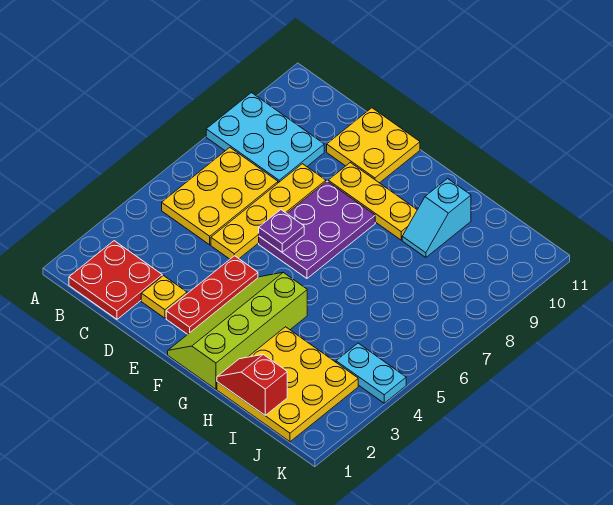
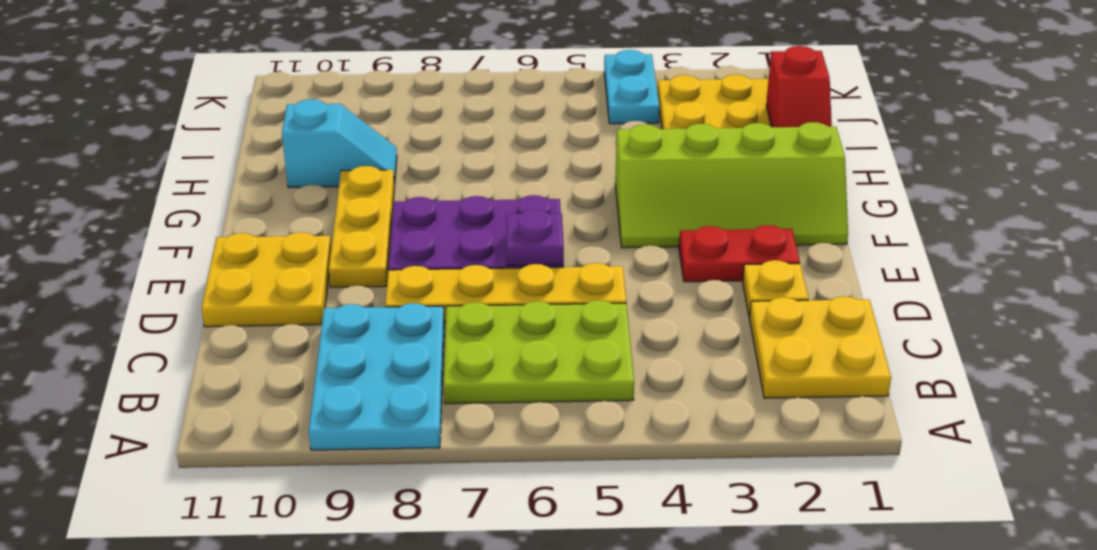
red 2x2 plate [69,241,162,319] -> yellow 2x2 plate [749,296,891,398]
yellow 2x3 plate [162,148,278,245] -> lime 2x3 plate [444,300,634,404]
red 1x3 plate [166,256,258,334] -> red 1x2 plate [679,225,800,282]

